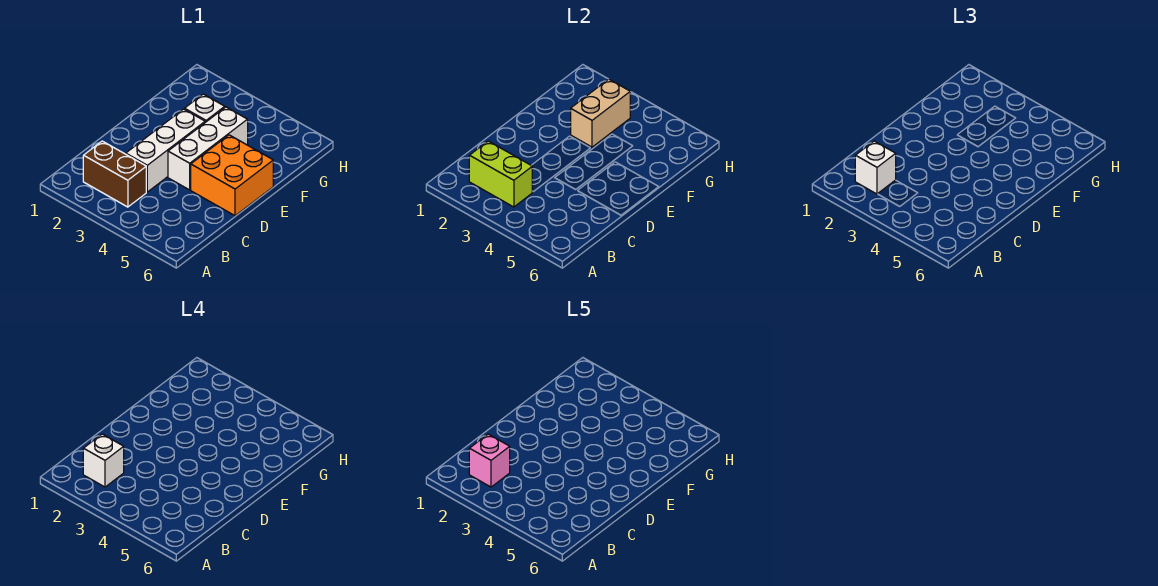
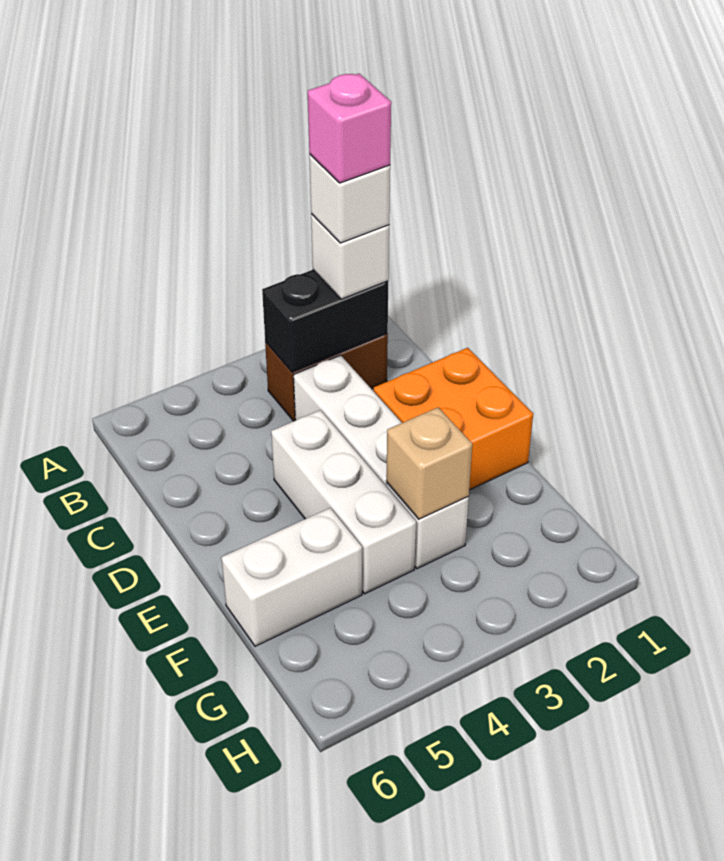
lime 1x2 brick [469,141,532,207] -> black 1x2 brick [262,270,388,372]
orange 2x2 brick [191,135,273,216] -> orange 2x2 brick moved to [373,348,533,490]
tan 1x2 brick [571,79,630,147] -> tan 1x1 brick [386,407,472,519]
none -> white 1x2 brick [221,508,362,646]

